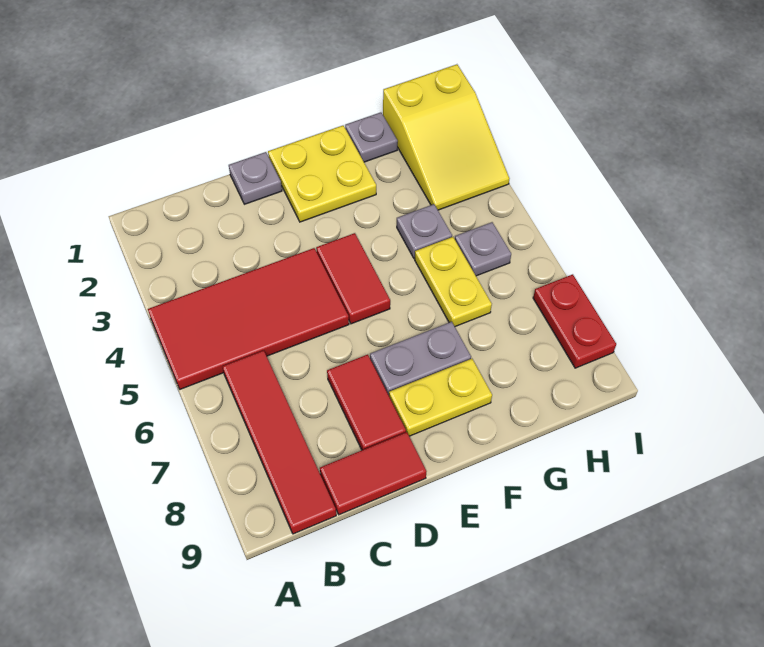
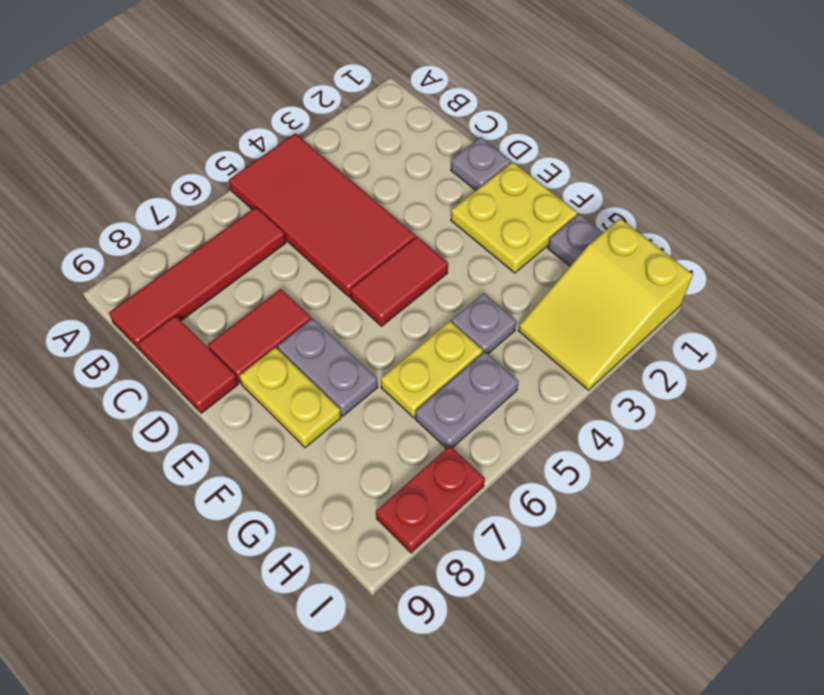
grey 1x1 plate [455,222,511,276] -> grey 1x2 plate [415,352,519,448]

